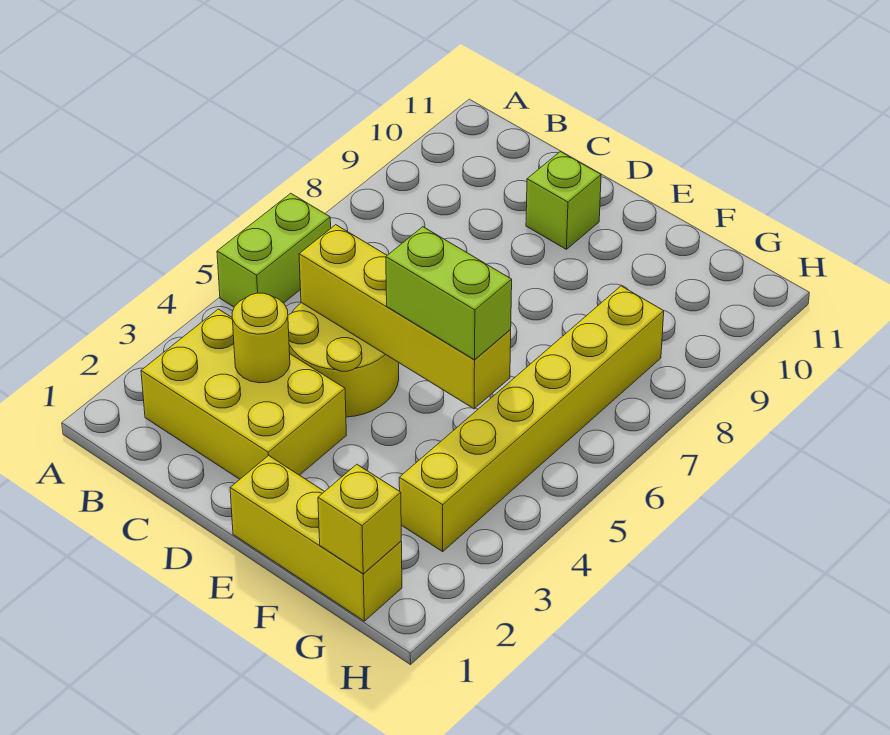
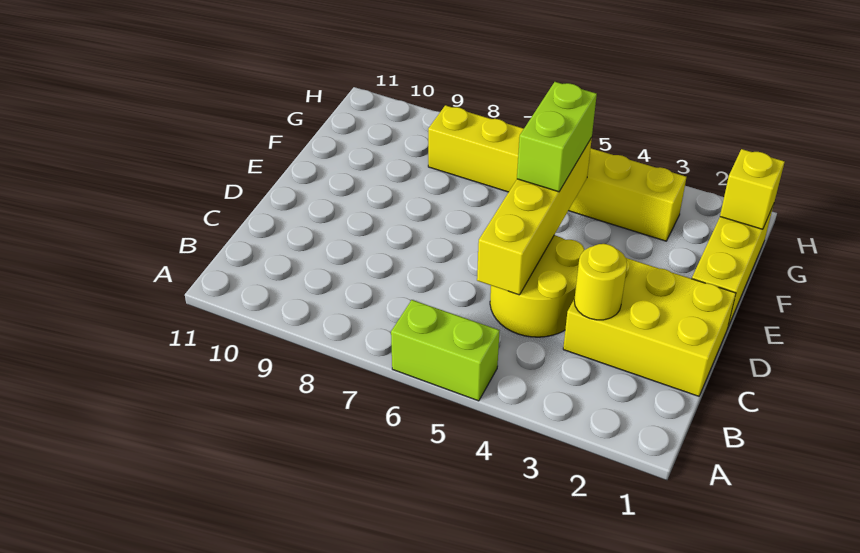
yellow 2x3 brick [141,309,346,479] -> yellow 2x3 brick turned to [563,258,736,396]
lime 1x1 brick [526,152,601,249] -> none

